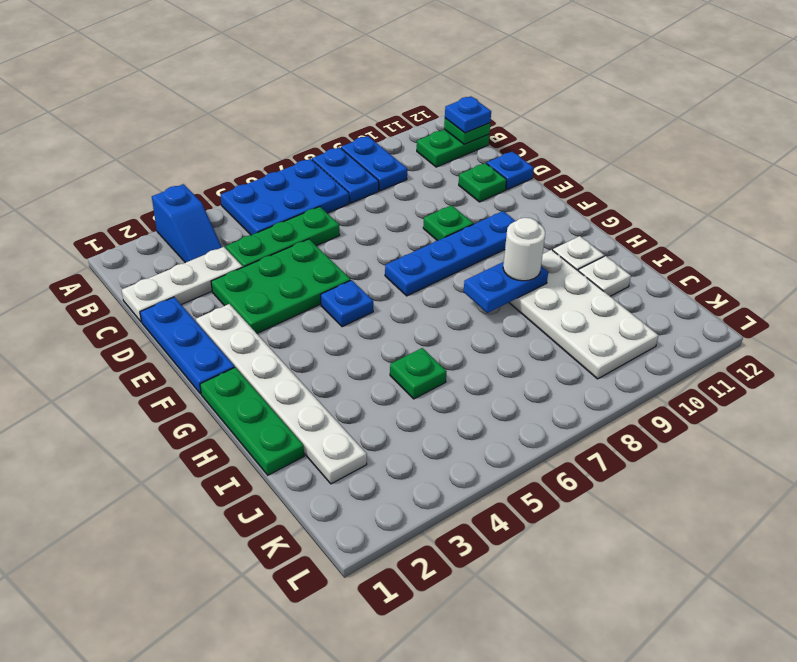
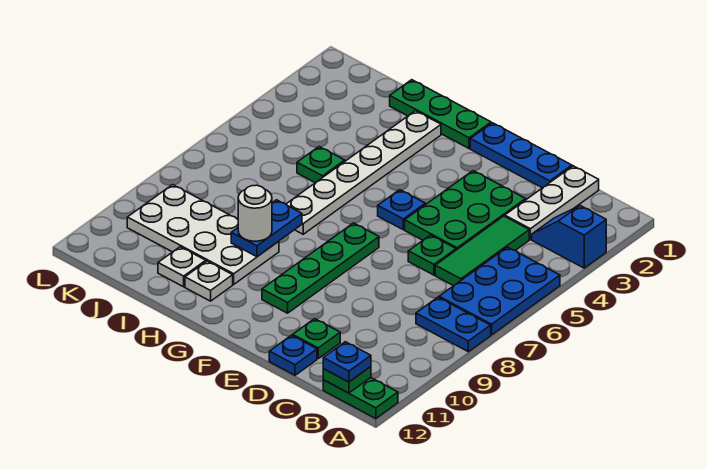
blue 1x2 plate [341,136,407,191] -> none
green 1x2 plate [417,129,489,167] -> green 1x2 plate turned to [323,378,398,419]
green 1x3 plate [226,207,340,267] -> green 1x3 tile [435,216,529,286]
white 1x6 plate [196,304,367,484] -> white 1x6 plate turned to [286,111,441,234]
green 1x1 plate [423,205,473,241] -> green 1x1 plate moved to [408,235,456,275]
blue 1x4 plate [385,211,515,296] -> green 1x4 plate [262,223,379,313]

